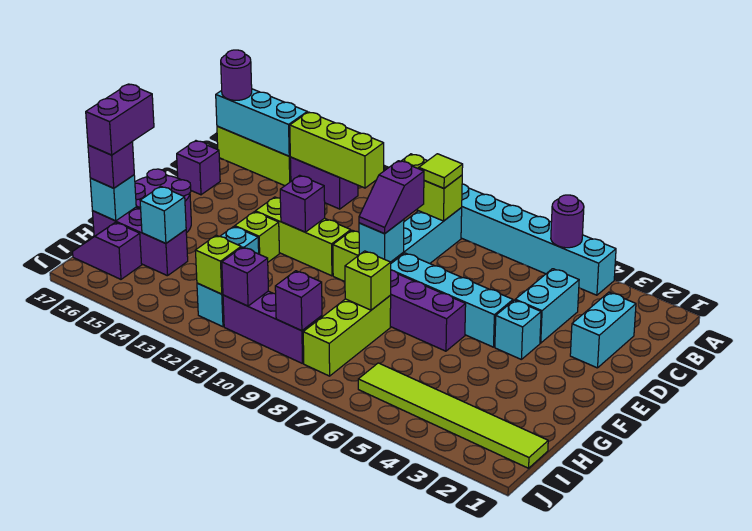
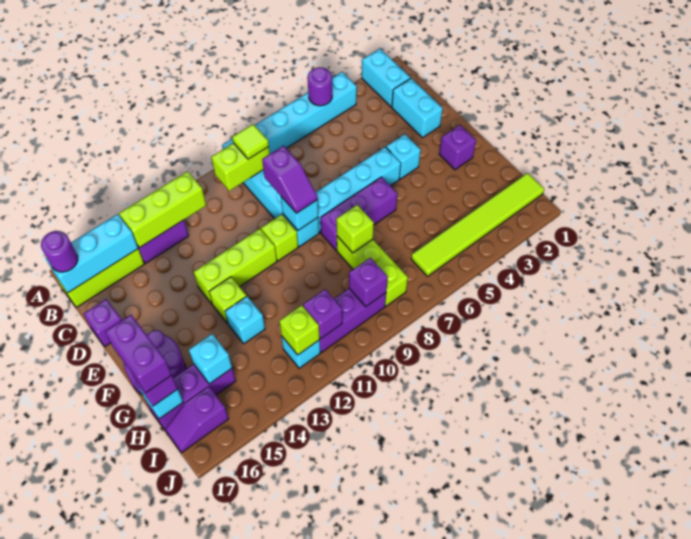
cyan 1x2 brick [515,269,579,343] -> cyan 1x2 brick moved to [362,49,410,107]
purple 1x1 brick [280,175,325,232] -> purple 1x1 brick moved to [439,125,476,170]

